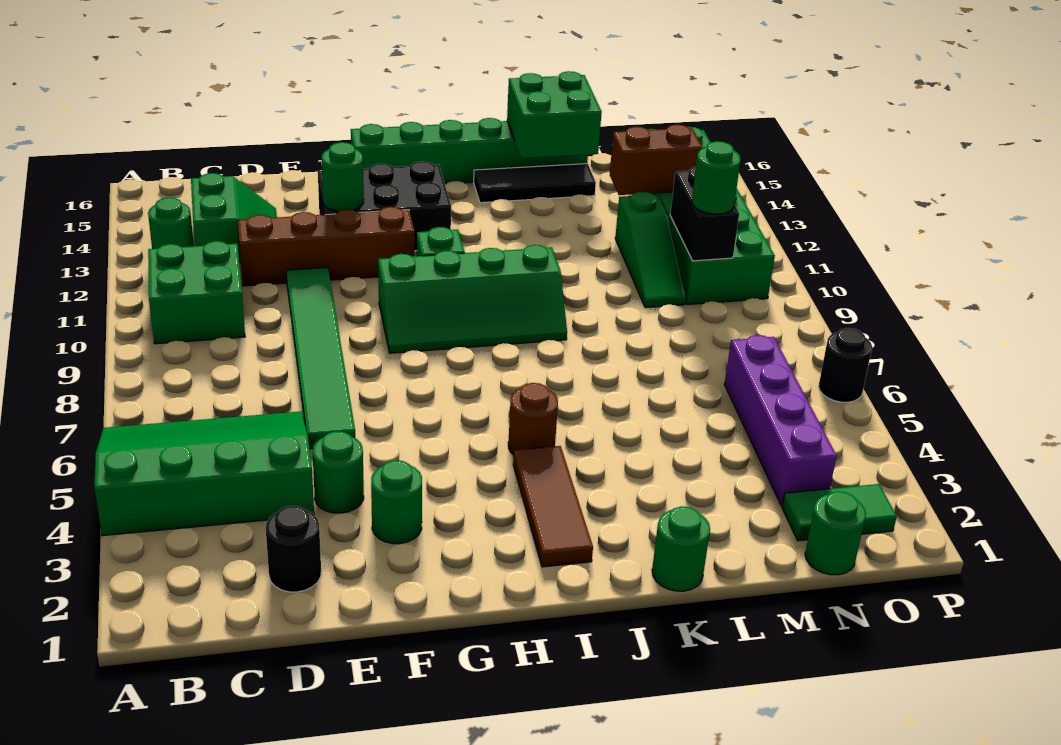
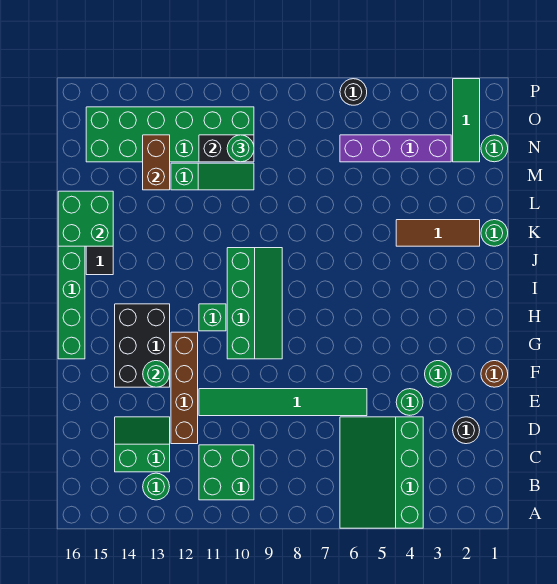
brown 1x3 tile [513,446,593,567] -> brown 1x3 tile moved to [396,220,480,246]
brown 1x1 round brick [508,383,558,455] -> brown 1x1 round brick moved to [481,361,508,387]
green 1x2 tile [782,484,897,541] -> green 1x3 tile [453,79,480,162]

